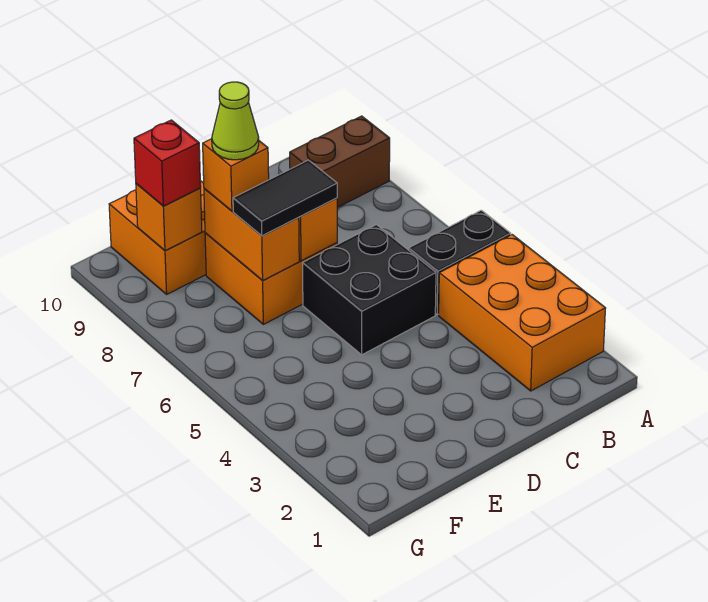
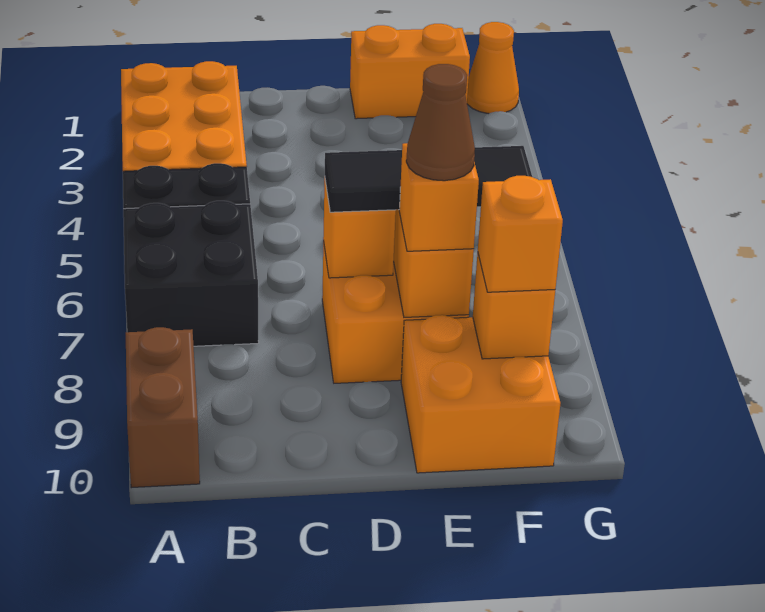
brown 1x2 brick [290,116,390,208] -> brown 1x2 brick turned to [126,327,200,488]
black 2x2 brick [303,225,436,355] -> black 2x2 brick moved to [123,201,259,346]
black 1x2 tile [233,160,337,236] -> black 1x3 tile [325,146,532,212]
none -> orange 1x2 brick [350,24,470,119]
lime 1x1 cone [212,82,259,160] -> brown 1x1 cone [406,64,475,181]
red 1x1 brick [134,120,201,206] -> orange 1x1 brick [478,176,563,292]
none -> orange 1x1 cone [467,22,519,114]

